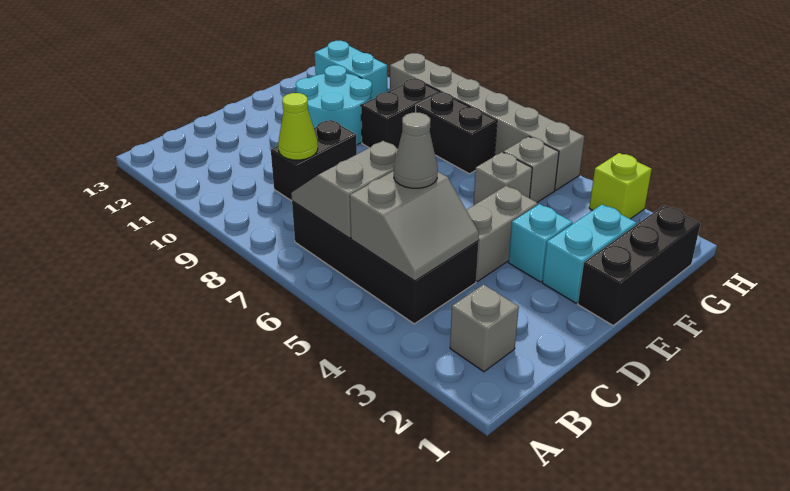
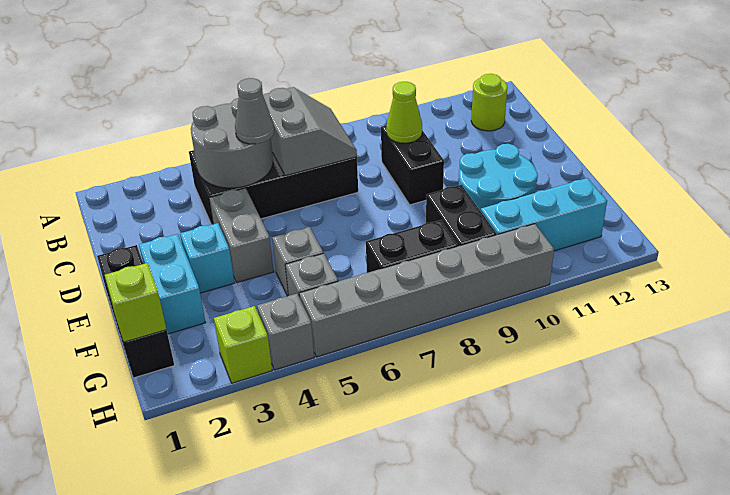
grey 1x1 brick [450,284,519,372] -> grey 1x1 brick moved to [257,294,314,370]
grey 2x2 slope [350,171,479,281] -> grey 2x2 round brick [191,98,273,188]
none -> lime 1x1 round brick [471,74,507,131]
none -> lime 1x1 brick [105,263,167,342]
cyan 1x2 brick [314,41,388,100] -> cyan 1x3 brick [481,178,607,251]

